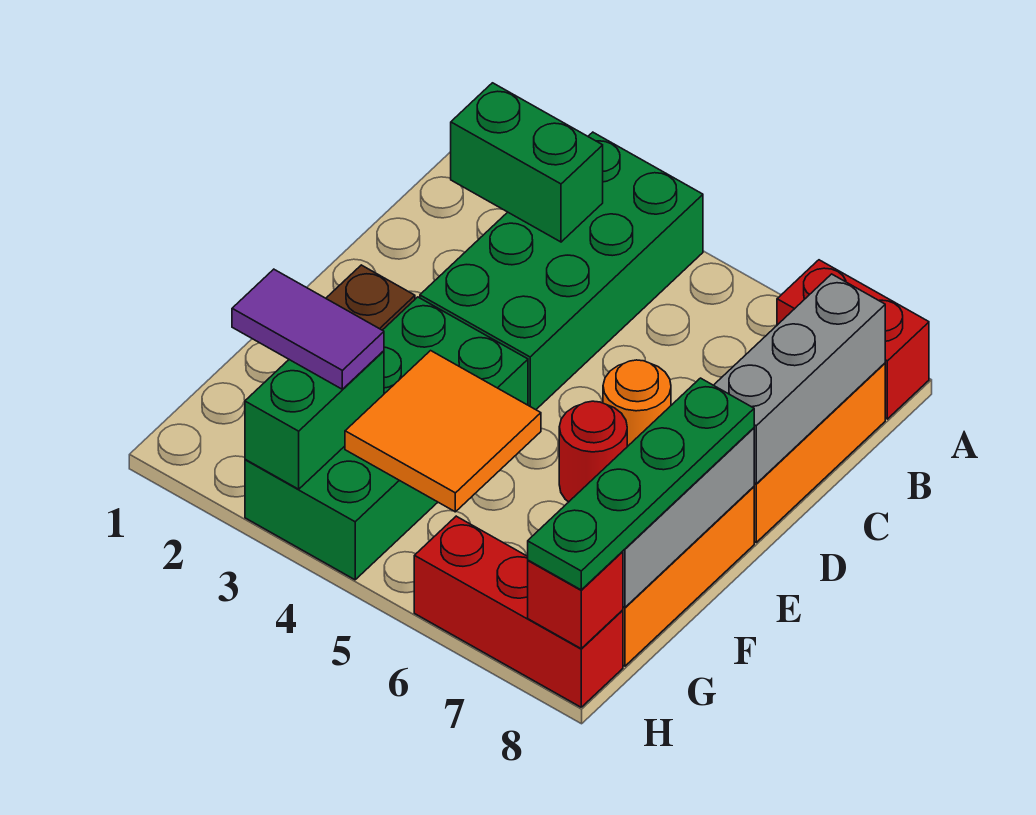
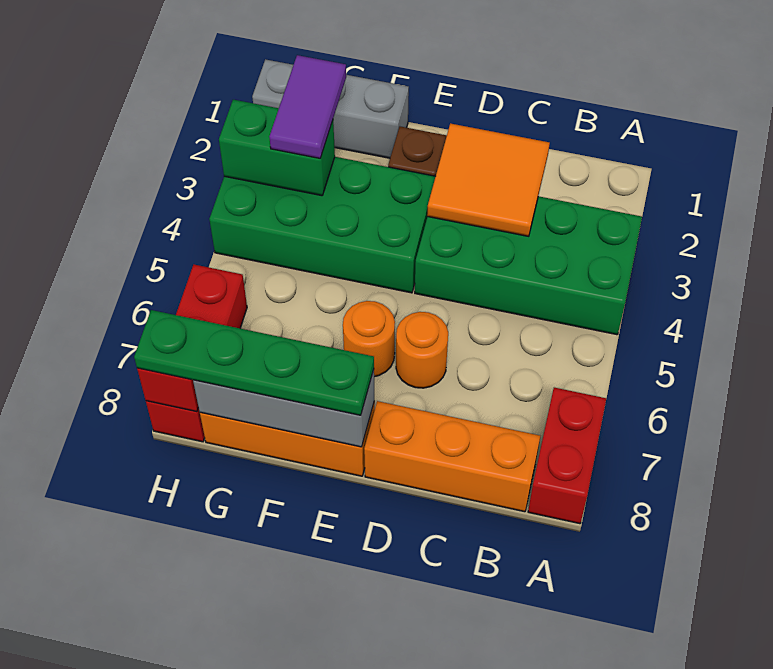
green 1x2 brick [451,83,603,242] -> none
grey 1x3 brick [714,274,885,484] -> grey 1x3 brick moved to [252,59,409,158]
red 1x1 round brick [559,401,627,502] -> orange 1x1 round brick [343,301,395,377]
orange 2x2 tile [345,351,541,512] -> orange 2x2 tile moved to [427,123,550,236]

